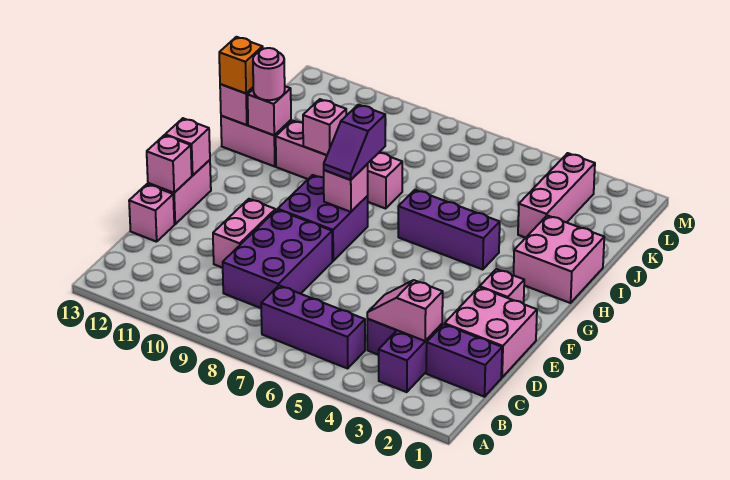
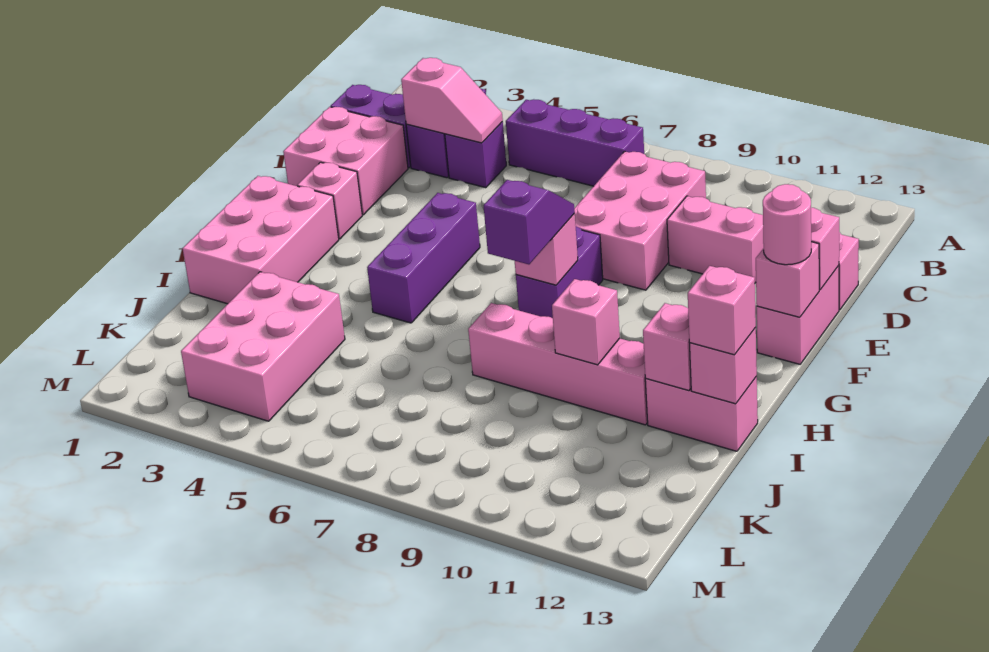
purple 2x3 brick [223,210,332,308] -> pink 2x3 brick [574,151,706,290]
pink 1x2 brick [213,199,276,268] -> pink 1x2 brick turned to [667,196,764,283]
purple 2x2 brick [278,175,368,261] -> purple 1x2 brick [516,226,603,318]
pink 2x2 brick [513,215,604,303] -> pink 2x3 brick [183,176,339,304]
purple 1x3 brick [398,190,500,270] -> purple 1x3 brick turned to [367,193,480,323]
pink 1x1 round brick [253,48,285,100] -> pink 1x1 round brick moved to [763,184,811,265]
orange 1x1 brick [219,37,263,93] -> pink 1x1 brick [688,266,756,355]
pink 1x3 brick [518,153,595,238] -> pink 2x3 brick [181,272,345,421]

